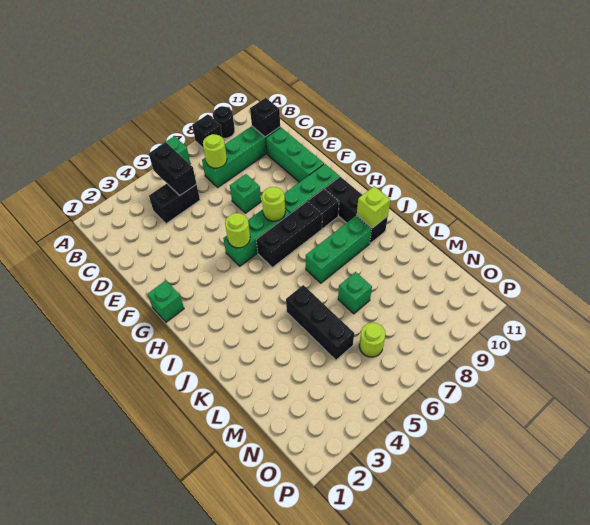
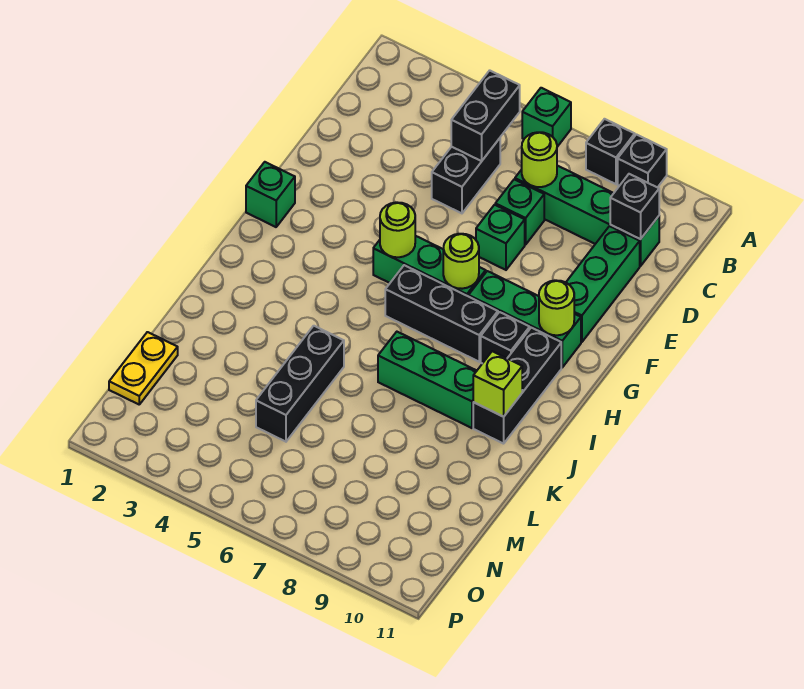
black 1x1 round brick [213,106,235,138] -> black 1x1 brick [618,134,667,187]
black 1x2 brick [149,184,200,224] -> black 1x2 brick turned to [432,138,500,213]
green 1x1 brick [338,272,372,314] -> green 1x1 brick moved to [495,179,544,245]
none -> yellow 1x2 plate [109,332,178,404]
lime 1x1 round brick [359,323,385,357] -> lime 1x1 round brick moved to [539,280,574,335]

